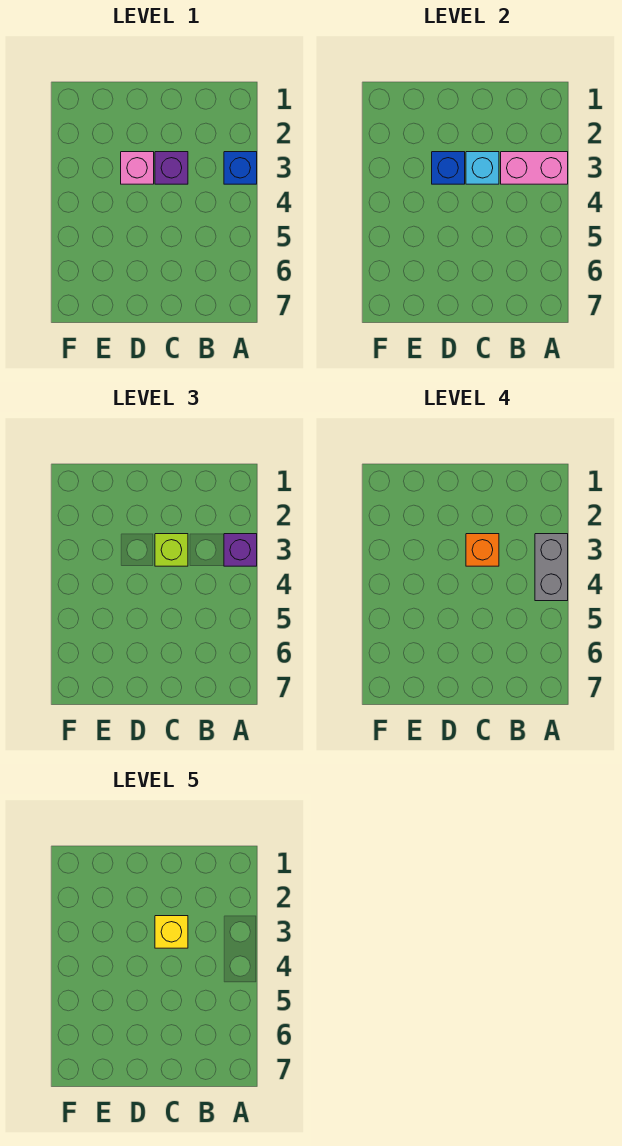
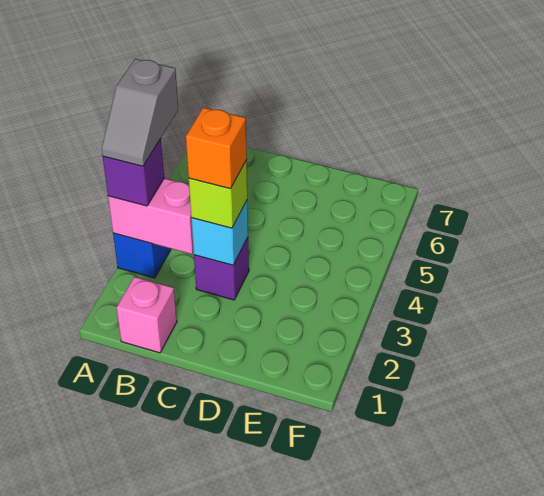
grey 1x2 brick [535,534,568,601] -> grey 1x2 slope [102,59,178,166]
yellow 1x1 brick [155,916,188,948] -> none
pink 1x1 brick [121,152,154,184] -> pink 1x1 brick moved to [116,277,177,353]
blue 1x1 brick [432,152,465,184] -> none

